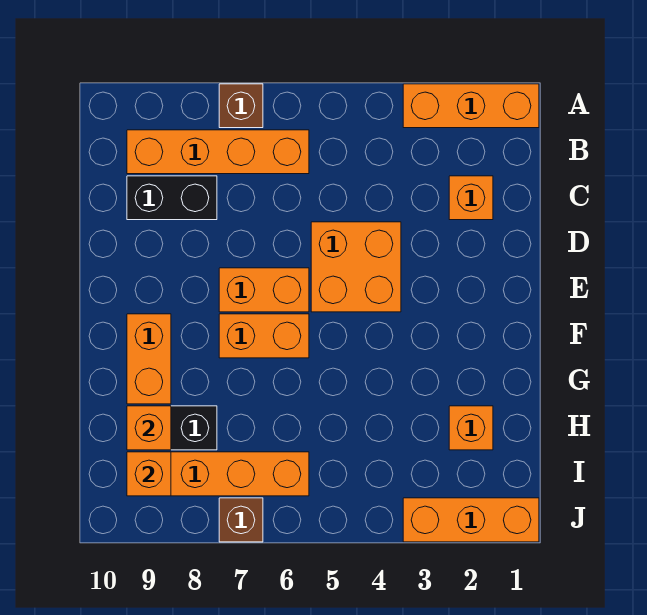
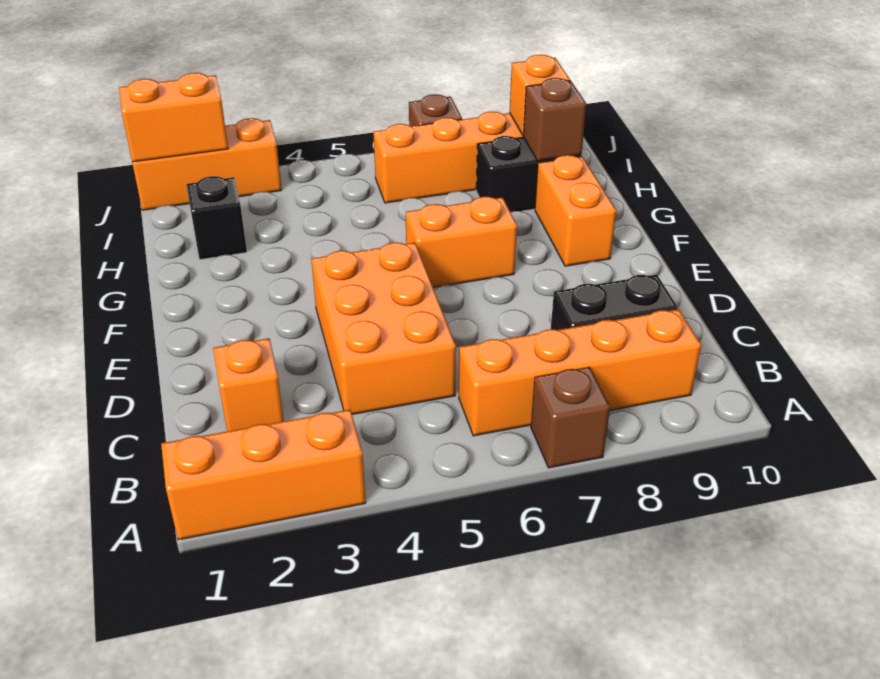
orange 2x2 brick [311,222,401,312] -> orange 2x3 brick [311,243,456,414]
orange 1x2 brick [219,268,309,312] -> orange 1x2 brick moved to [119,73,228,162]
orange 1x1 brick [449,406,493,450] -> black 1x1 brick [187,176,247,260]
orange 1x1 brick [127,406,171,450] -> brown 1x1 brick [523,78,586,161]

